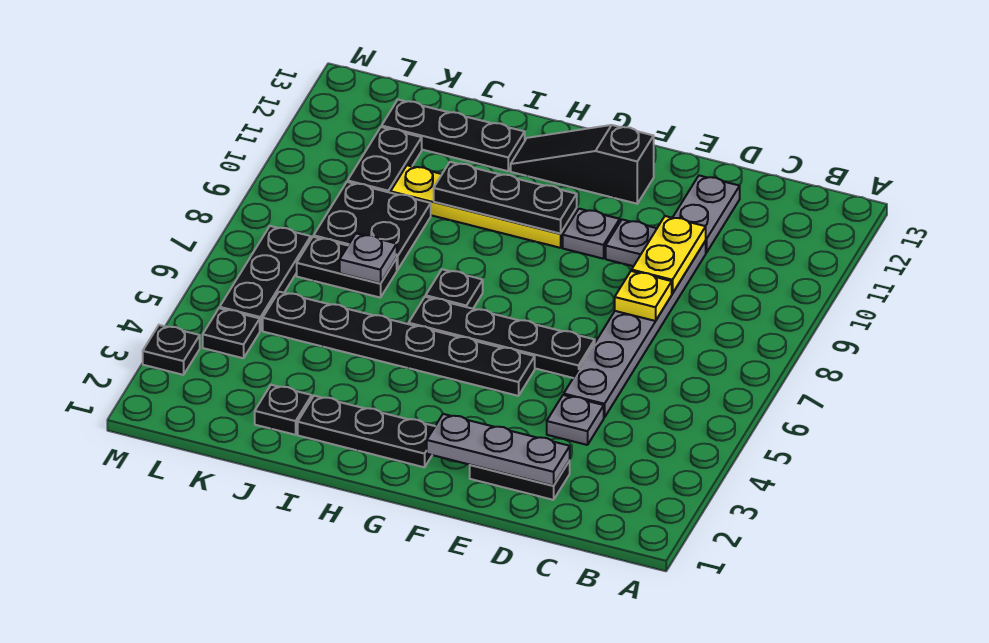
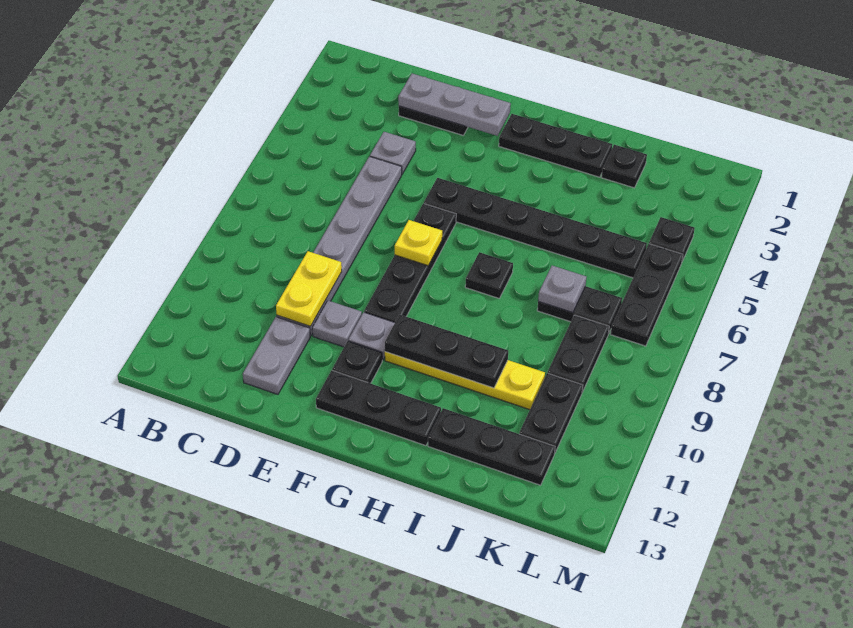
yellow 1x1 plate [615,271,672,321] -> yellow 1x1 plate moved to [395,220,442,266]
black 1x4 plate [409,297,595,378] -> black 1x4 plate turned to [364,203,456,322]
black 1x3 slope [511,125,654,204] -> black 1x3 plate [316,370,441,446]
black 2x2 plate [314,182,431,270] -> black 1x2 plate [548,315,609,392]
black 1x1 plate [143,325,200,375] -> black 1x1 plate moved to [332,341,382,383]

